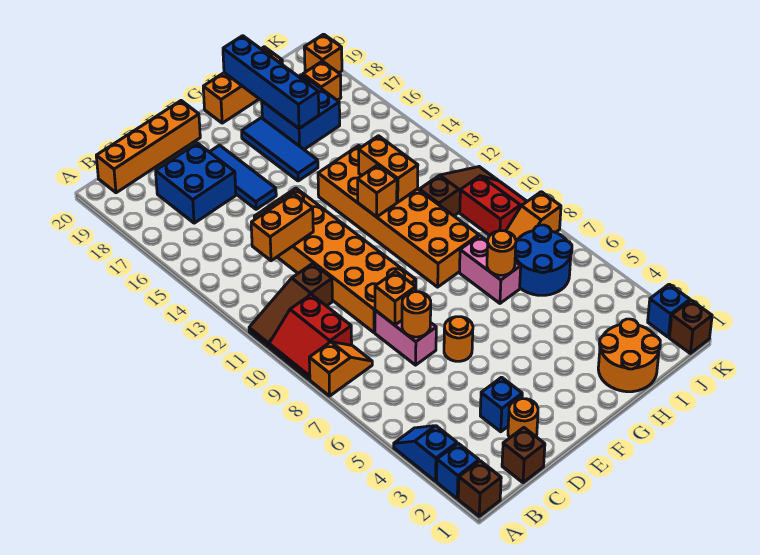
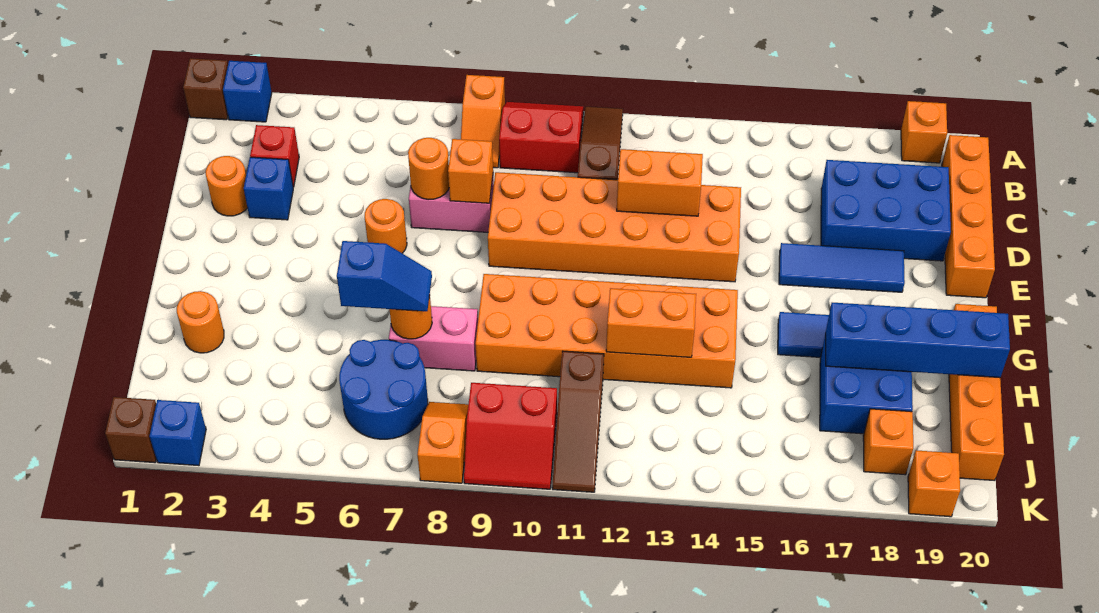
blue 1x2 slope [394,426,457,481] -> blue 1x2 slope moved to [337,241,432,311]
brown 1x1 brick [502,428,545,483] -> none
none -> red 1x1 brick [250,125,299,187]
orange 1x2 brick [251,193,313,261] -> orange 1x2 brick turned to [617,149,703,216]
blue 2x2 brick [156,143,236,223] -> blue 2x3 brick [821,160,951,261]
orange 1x1 brick [358,165,397,217] -> orange 1x1 brick moved to [901,101,947,163]
orange 1x3 brick [203,47,282,123] -> orange 1x4 brick [949,304,1004,481]
orange 2x2 round brick [598,319,660,392] -> orange 1x1 round brick [177,291,224,353]

